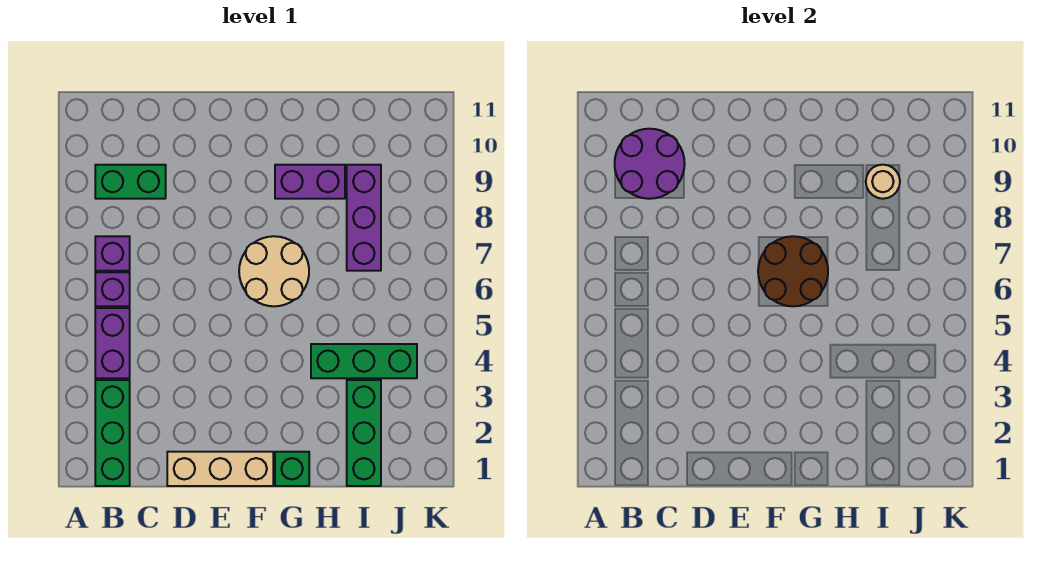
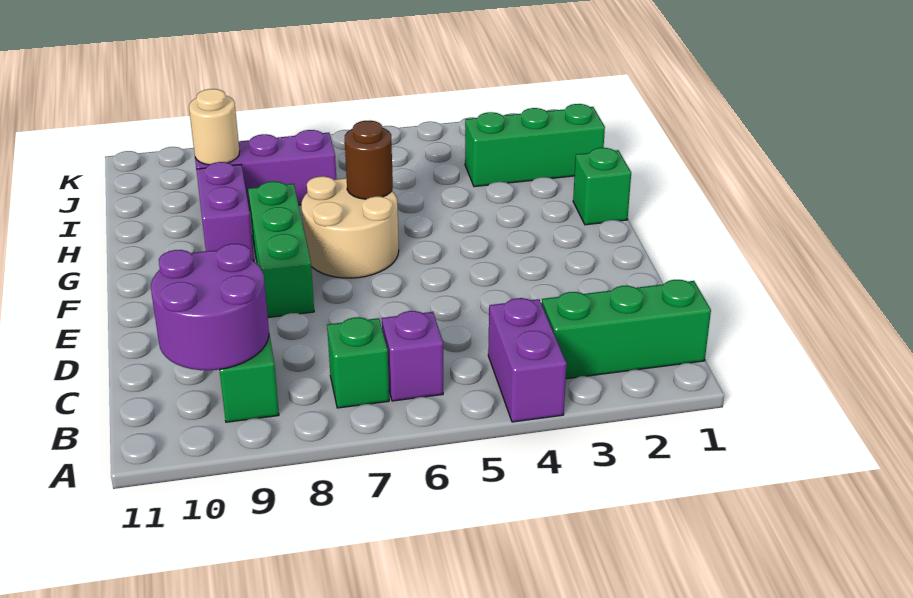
purple 1x2 brick [95,308,130,378] -> purple 1x2 brick turned to [488,298,567,422]
purple 1x1 brick [95,236,130,271] -> green 1x1 brick [327,317,389,408]
tan 1x3 brick [167,452,273,486] -> none
brown 2x2 round brick [758,236,828,306] -> brown 1x1 round brick [345,120,393,199]
green 1x3 brick [311,344,417,378] -> green 1x3 brick moved to [248,181,314,317]

